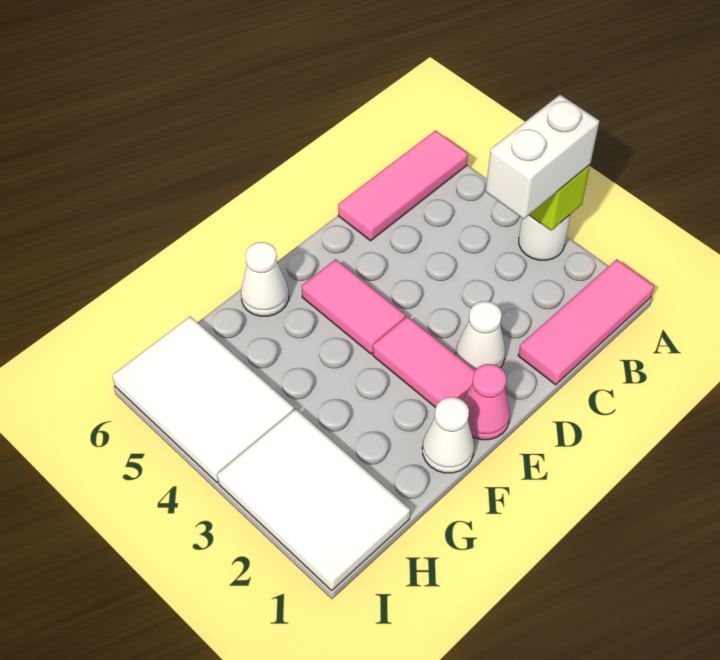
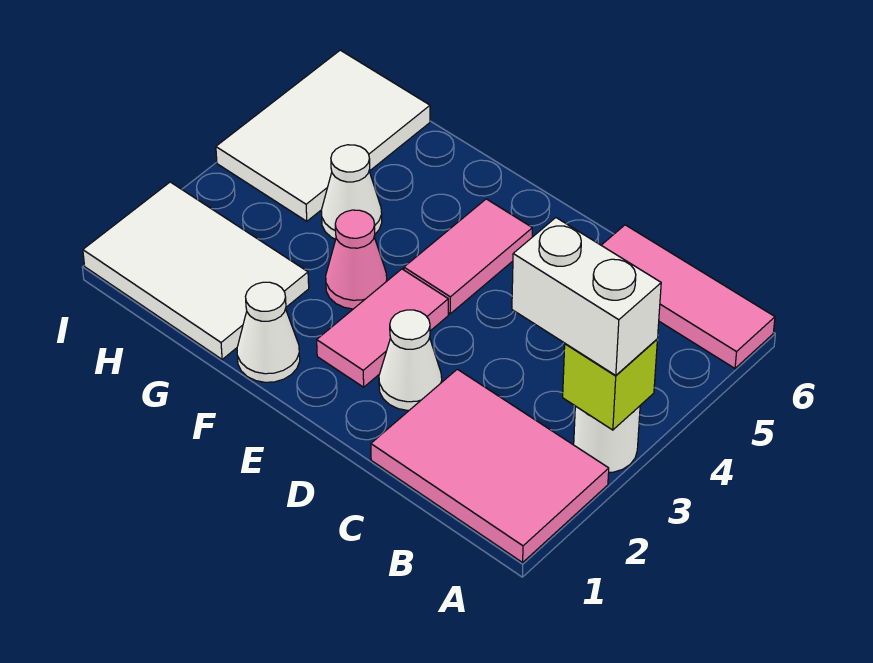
pink 1x3 tile [518,259,654,385] -> pink 2x3 tile [371,369,609,562]
pink 1x1 cone [463,364,510,440] -> pink 1x1 cone moved to [326,210,387,309]
white 1x1 cone [241,242,289,316] -> white 1x1 cone moved to [321,145,382,239]
white 2x3 tile [217,409,410,590] -> white 2x3 tile turned to [83,182,309,359]

